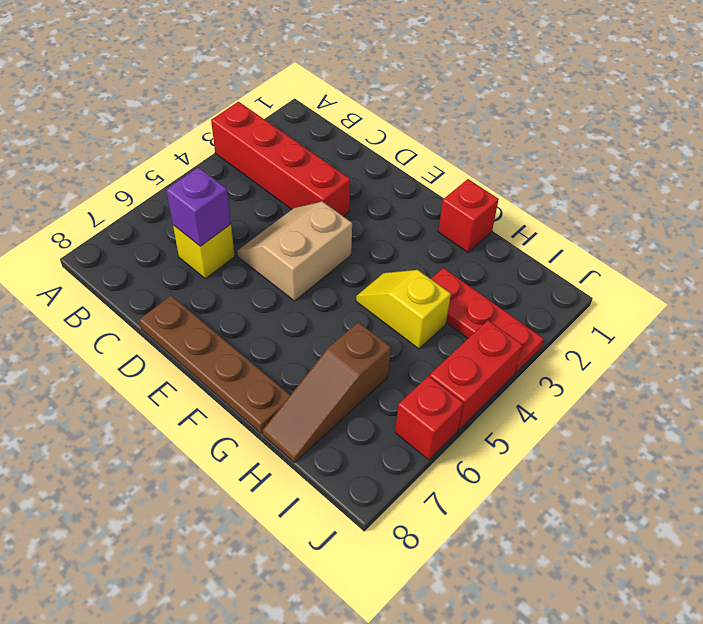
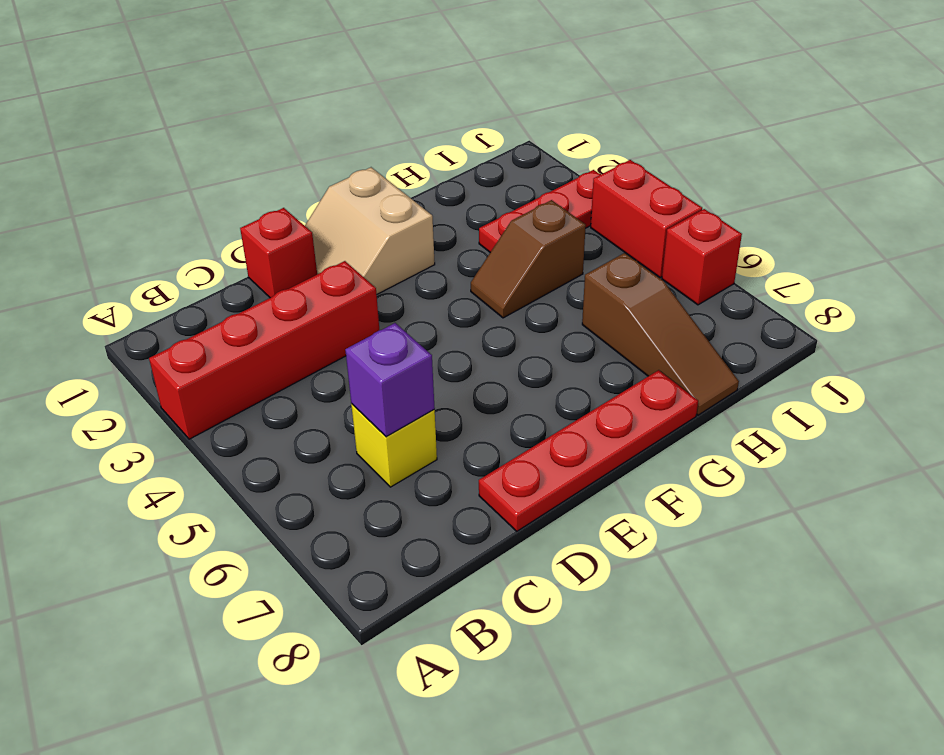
tan 2x2 slope [237,201,352,301] -> tan 2x2 slope moved to [305,167,435,295]
brown 1x4 plate [139,296,290,434] -> red 1x4 plate [479,370,698,531]
red 1x1 brick [438,179,499,252] -> red 1x1 brick moved to [240,208,317,298]
yellow 1x2 slope [356,270,451,349] -> brown 1x2 slope [471,200,586,318]

